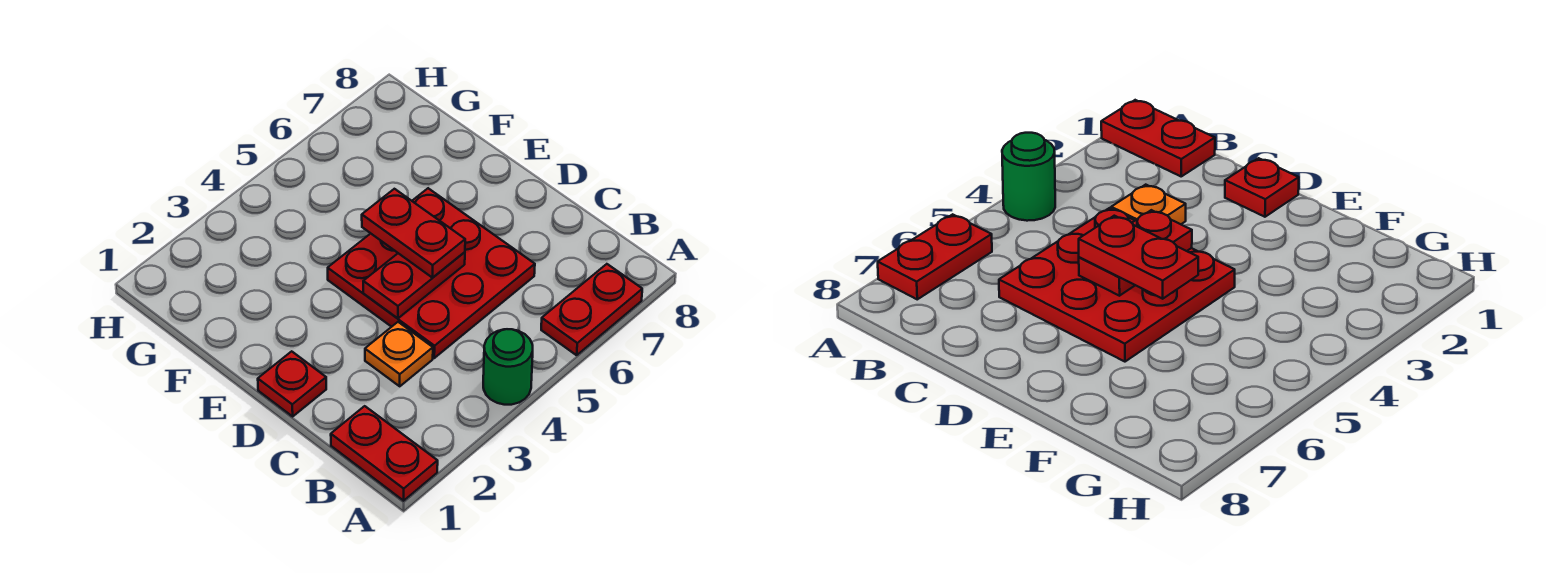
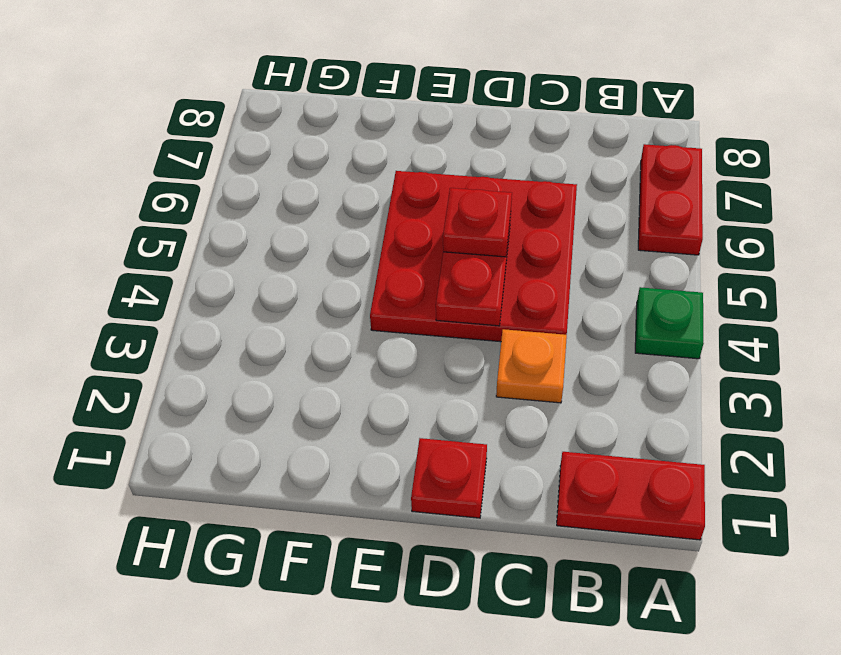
green 1x1 round brick [483,329,533,405] -> green 1x1 plate [635,287,704,359]
red 1x2 plate [362,189,465,278] -> red 1x1 plate [443,188,512,257]

